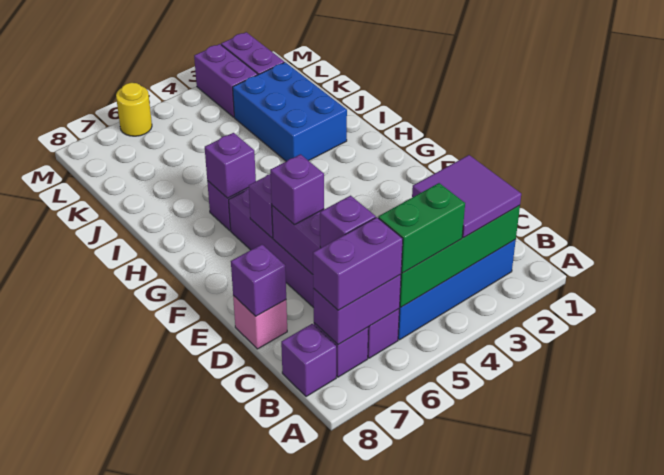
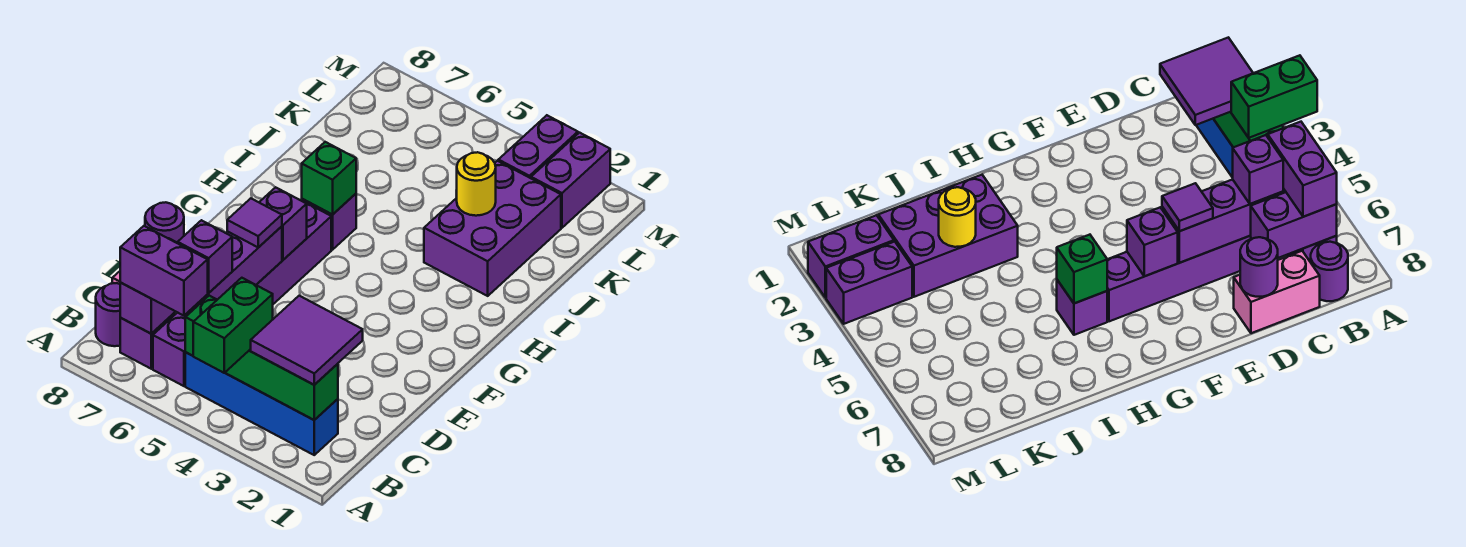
green 1x2 brick [378,183,465,273] -> green 1x2 brick turned to [193,278,273,373]
purple 1x2 brick [313,274,401,345] -> purple 1x2 brick turned to [120,239,177,334]
purple 1x1 brick [281,324,337,397] -> purple 1x1 round brick [96,283,121,346]
pink 1x1 brick [233,296,287,349] -> pink 1x2 brick [1234,251,1320,333]
purple 1x1 brick [231,244,286,316] -> purple 1x1 round brick [145,202,184,243]
purple 1x1 brick [270,154,324,225] -> purple 1x1 tile [227,198,282,247]
purple 1x1 brick [205,133,256,198] -> green 1x1 brick [302,142,356,215]
blue 2x3 brick [233,62,347,161] -> purple 2x3 brick [424,161,561,296]
yellow 1x1 round brick [116,83,152,136] -> yellow 1x1 round brick moved to [456,152,496,216]

